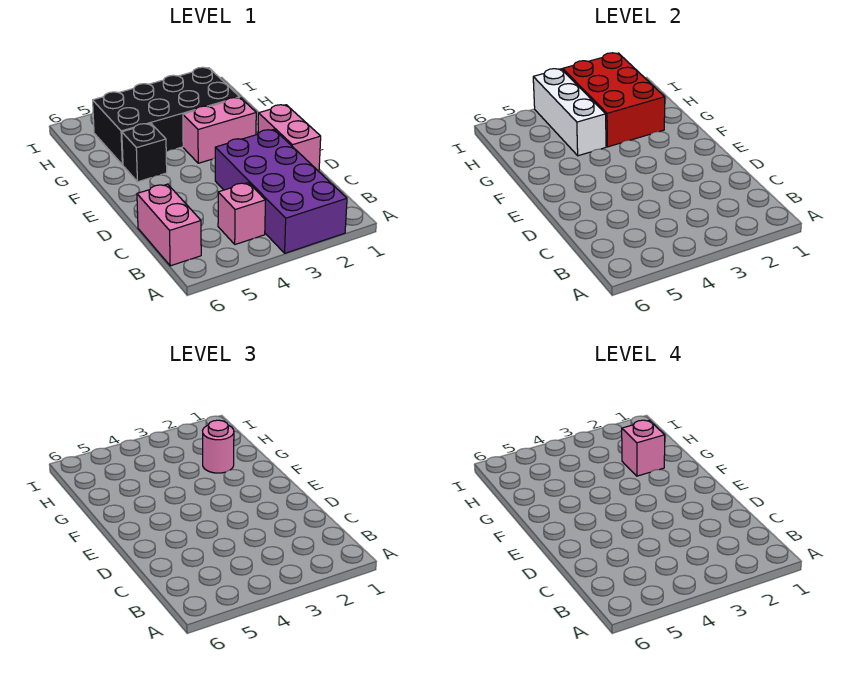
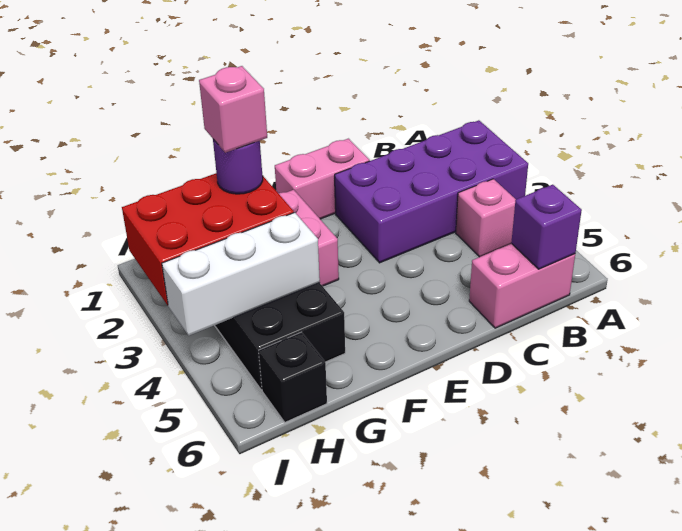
none -> purple 1x1 brick [511,185,582,269]
black 1x1 brick [122,124,167,182] -> black 1x1 brick moved to [259,332,327,422]
pink 1x1 round brick [203,420,234,473] -> purple 1x1 round brick [213,139,263,194]

